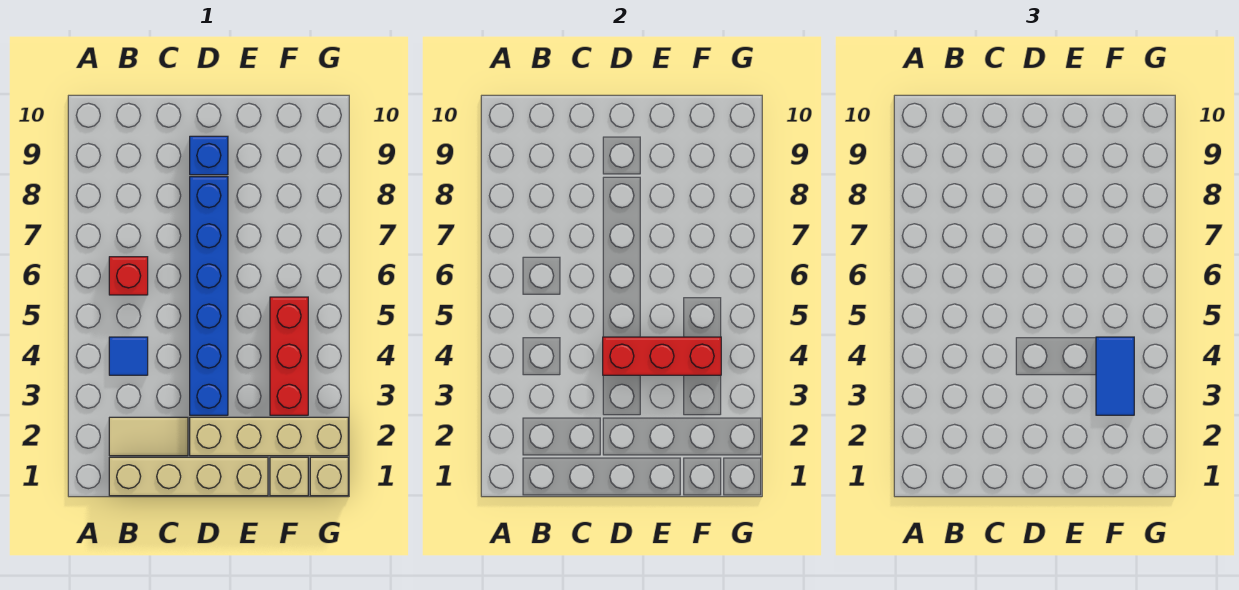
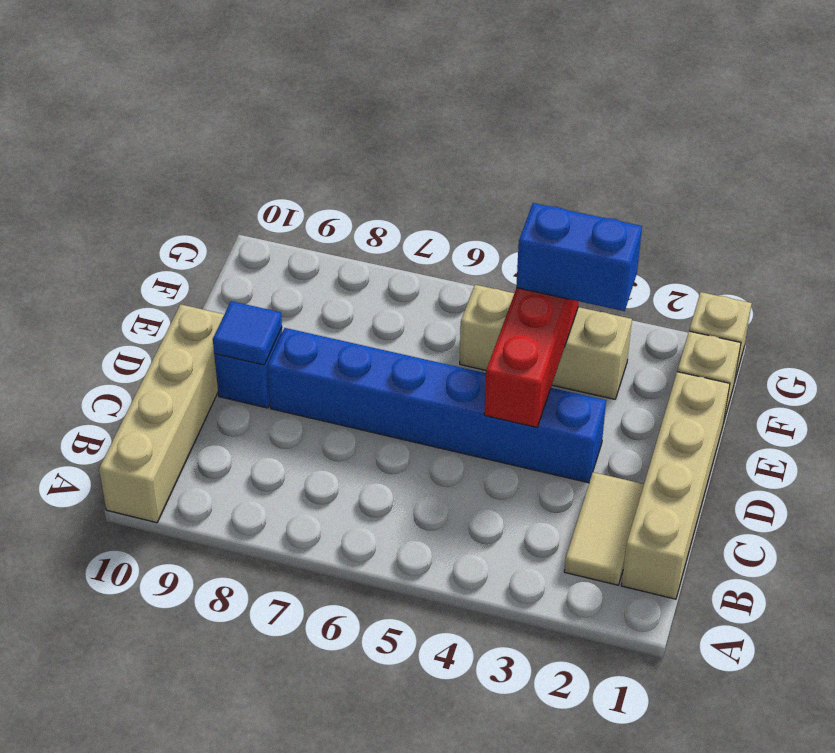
blue 1x1 tile [109,337,148,375] -> blue 1x1 tile moved to [213,301,282,365]
red 1x1 brick [109,257,148,295] -> none
tan 1x4 brick [190,417,348,456] -> tan 1x4 brick moved to [99,304,224,523]
red 1x3 brick [270,297,308,415] -> tan 1x3 brick [460,285,632,399]
blue 1x2 tile [1096,337,1134,415] -> blue 1x2 brick [516,203,642,311]

